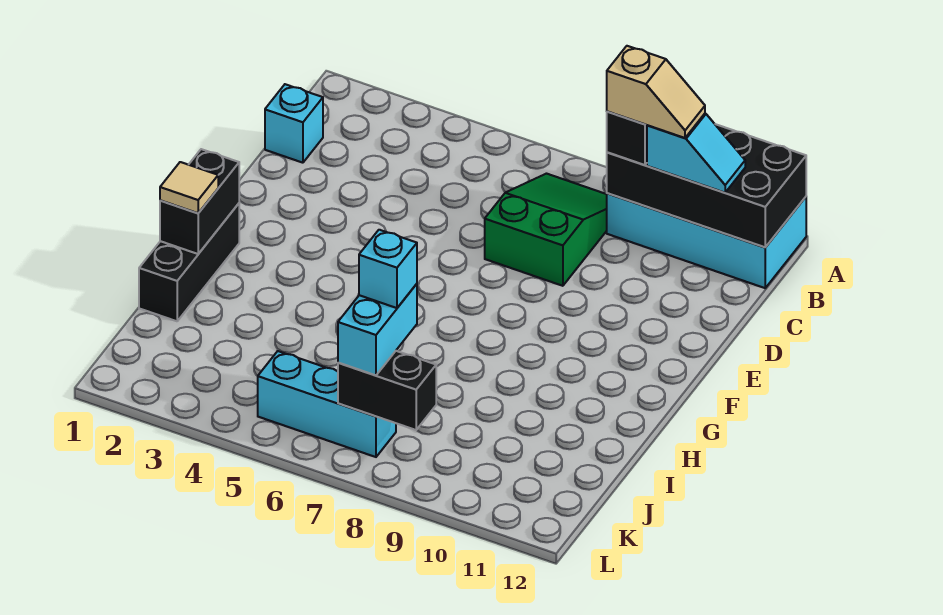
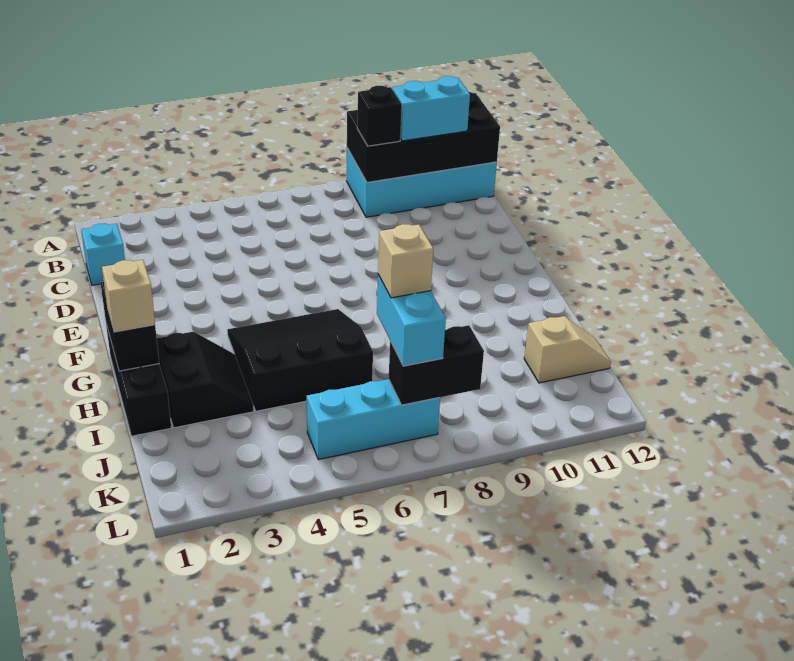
green 2x3 slope [485,174,607,286] -> none
tan 1x2 slope [607,46,705,138] -> tan 1x2 slope moved to [524,316,611,383]
cyan 1x2 slope [647,114,745,193] -> cyan 1x2 brick [392,76,470,141]
none -> black 3x3 slope [227,309,373,411]
tan 1x1 tile [160,162,218,213] -> tan 1x1 brick [102,260,155,332]
none -> black 2x2 slope [157,332,254,428]
cyan 1x1 brick [359,230,417,308] -> tan 1x1 brick [378,224,433,298]

